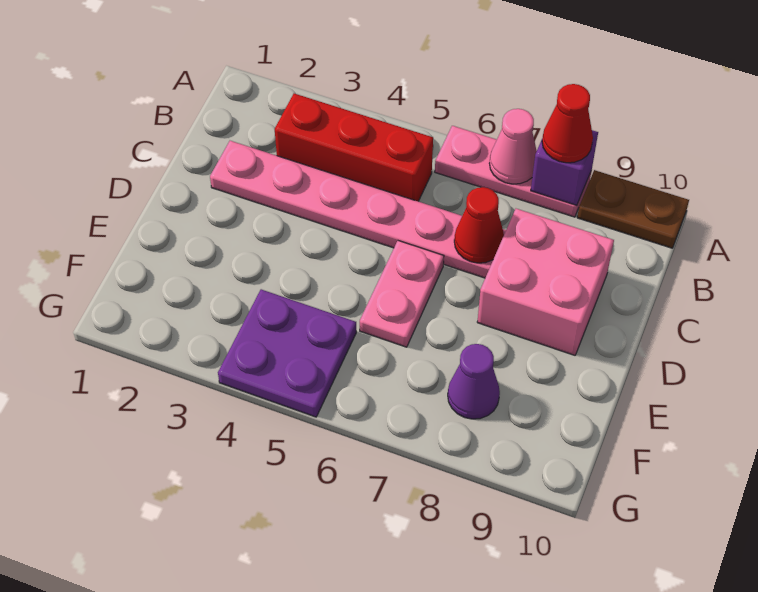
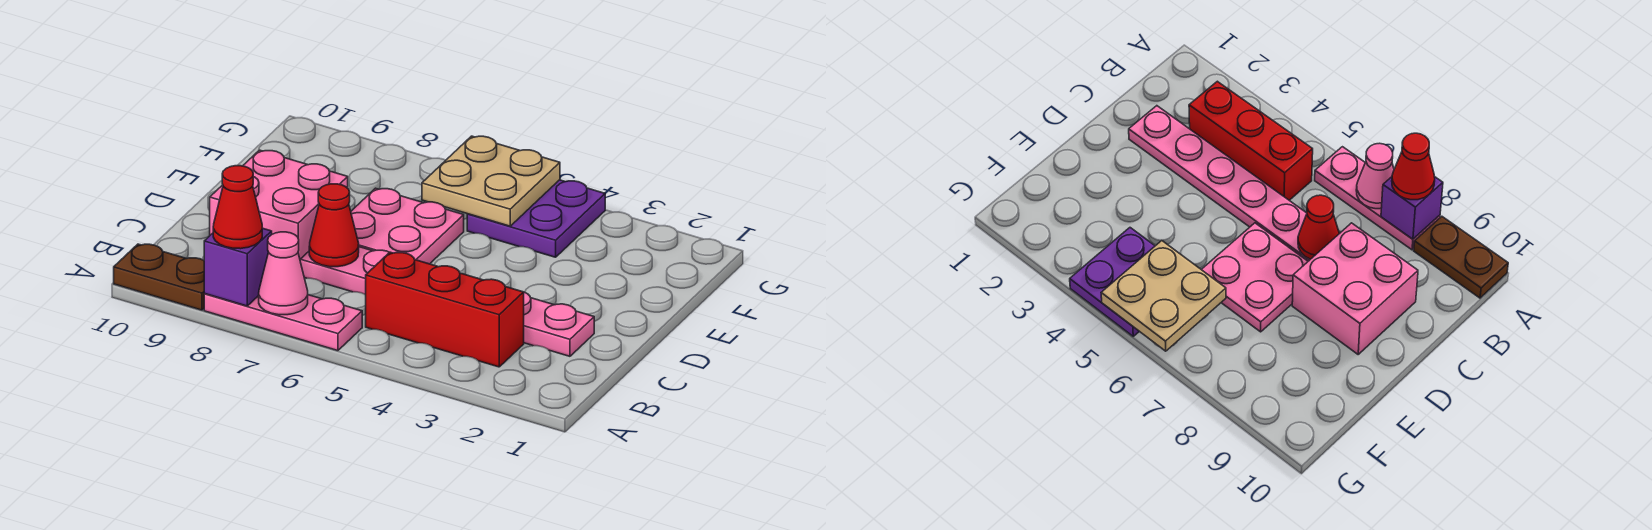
pink 1x2 plate [360,241,444,347] -> pink 2x2 plate [351,188,464,264]
none -> tan 2x2 plate [422,136,560,226]
purple 1x1 cone [448,344,500,419] -> none

